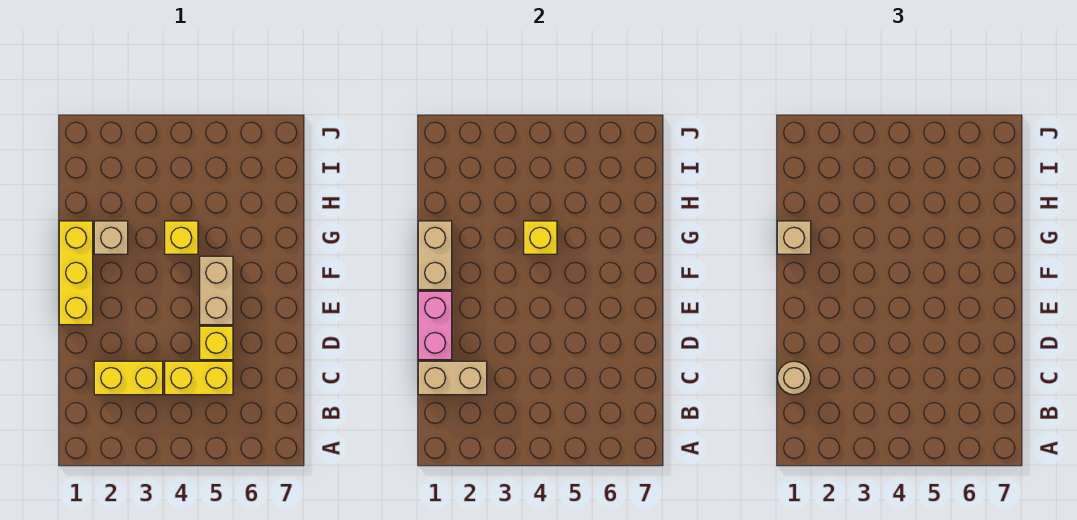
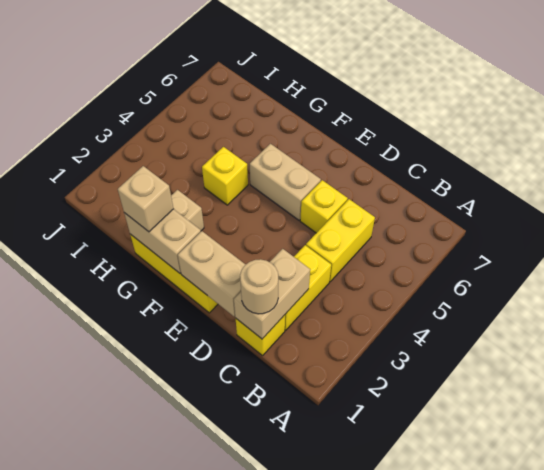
pink 1x2 brick [418,291,452,360] -> tan 1x2 brick [178,231,246,316]
yellow 1x1 brick [524,221,557,254] -> yellow 1x1 brick moved to [235,315,285,356]

